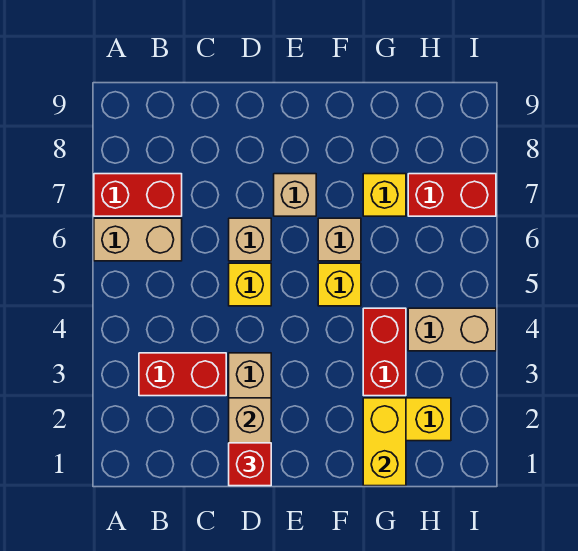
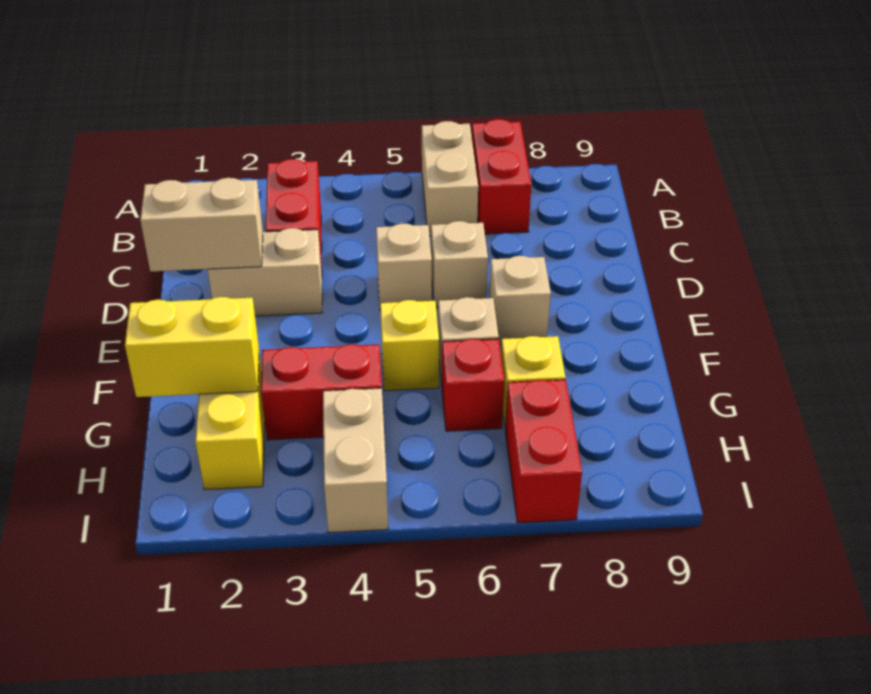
red 1x1 brick [229,443,271,486] -> red 1x1 brick moved to [442,339,504,431]
yellow 1x1 brick [229,263,271,306] -> tan 1x1 brick [376,223,432,304]

